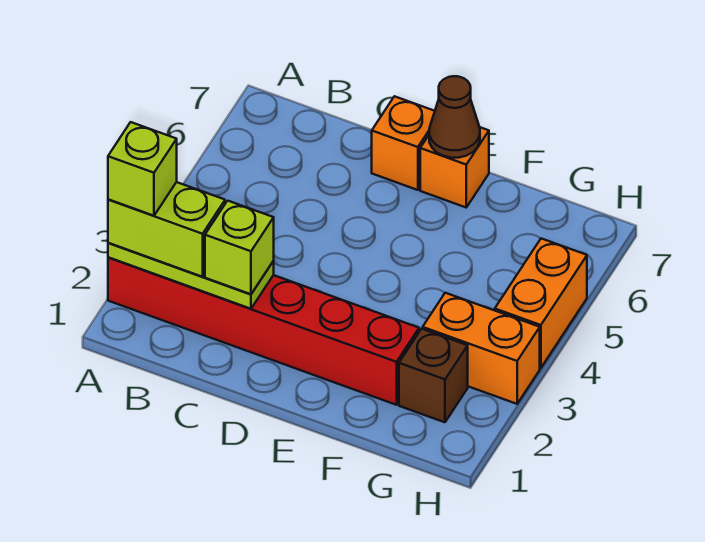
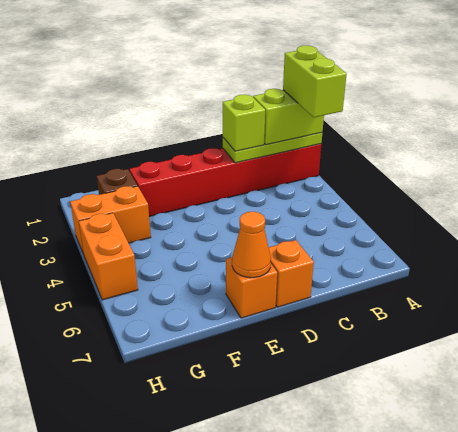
lime 1x1 brick [108,122,177,216] -> lime 1x2 brick [283,46,347,117]
brown 1x1 cone [429,76,480,158] -> orange 1x1 cone [232,212,271,278]

